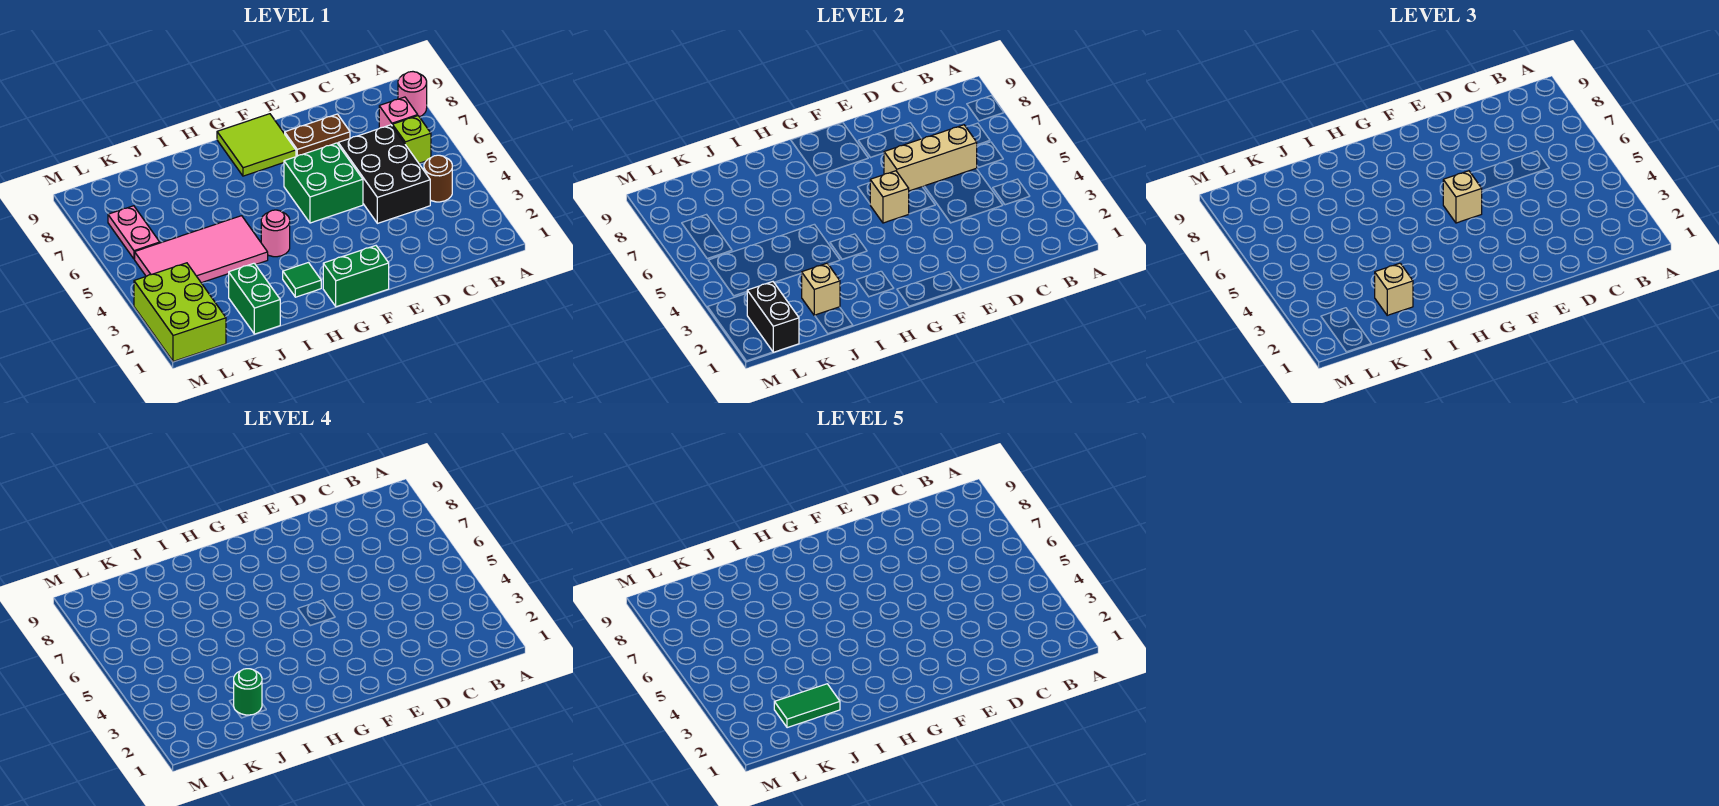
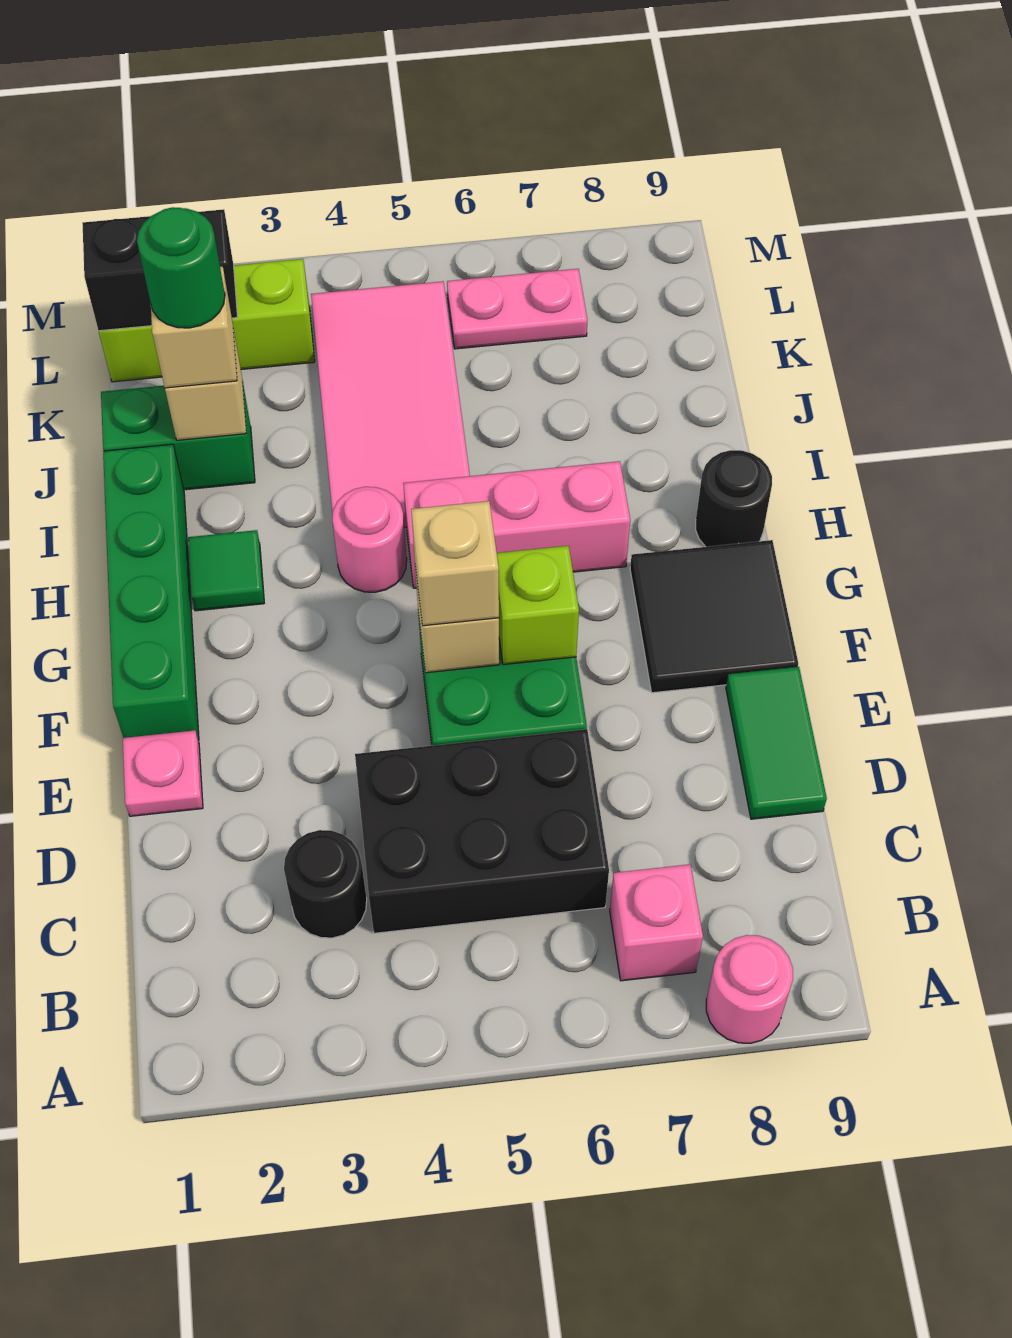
brown 1x1 round brick [424,155,452,202] -> none
lime 1x1 brick [392,116,431,163] -> lime 1x1 brick moved to [497,546,579,665]
none -> black 1x1 round brick [284,830,367,938]
tan 1x3 brick [884,125,977,191] -> none
brown 1x2 plate [285,114,350,157] -> none
none -> pink 1x1 plate [123,730,203,816]
green 1x2 brick [323,246,389,307] -> green 1x4 brick [103,444,199,741]
lime 2x2 tile [217,114,296,176] -> black 2x2 tile [630,540,798,693]
none -> pink 1x3 brick [403,461,630,588]
none -> black 1x1 round brick [696,450,772,547]
green 1x2 tile [774,684,840,728] -> green 1x2 tile moved to [726,667,827,819]
lime 2x3 brick [134,263,226,361] -> lime 1x3 brick [99,259,315,382]

